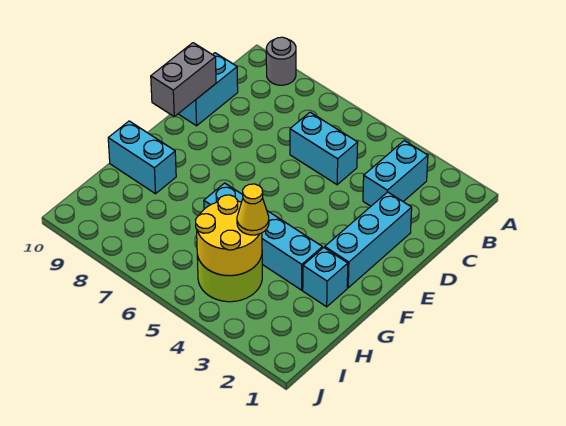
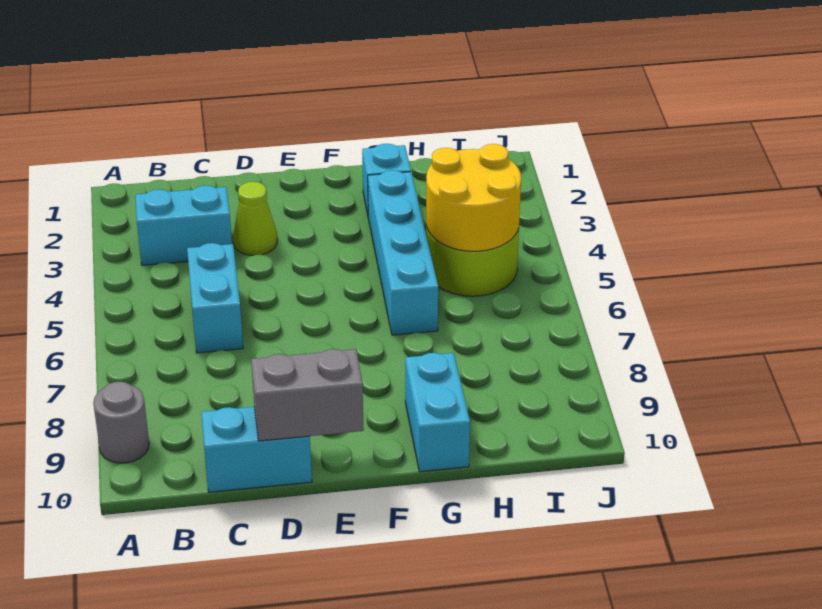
cyan 1x3 brick [325,192,412,288] -> none
none -> lime 1x1 cone [233,182,277,255]
yellow 1x1 cone [237,184,269,235] -> none

